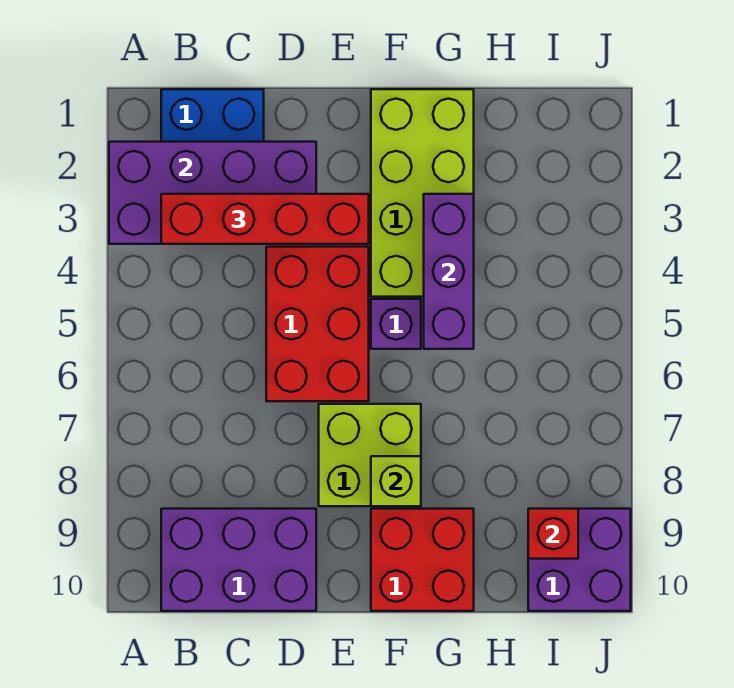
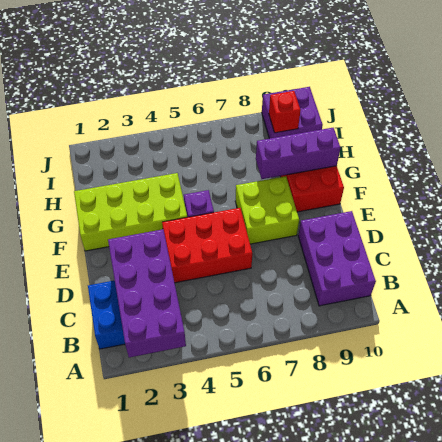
red 1x4 brick [161,194,369,244] -> none
lime 1x1 brick [371,456,421,506] -> none
purple 1x3 brick [424,194,474,349] -> purple 1x3 brick moved to [256,128,341,179]

